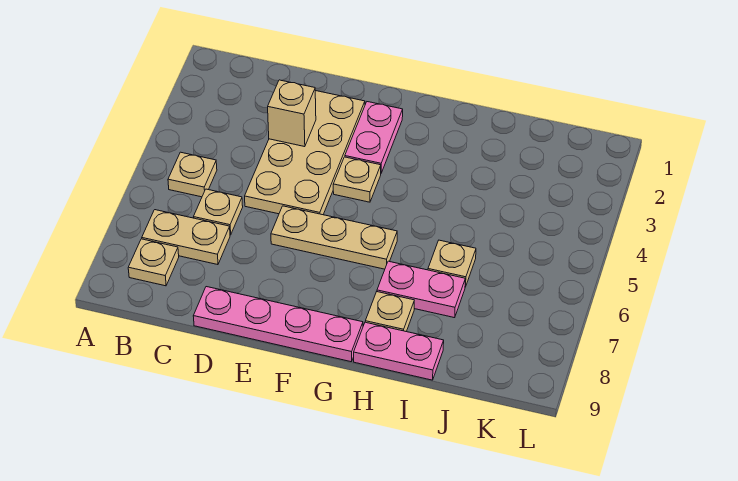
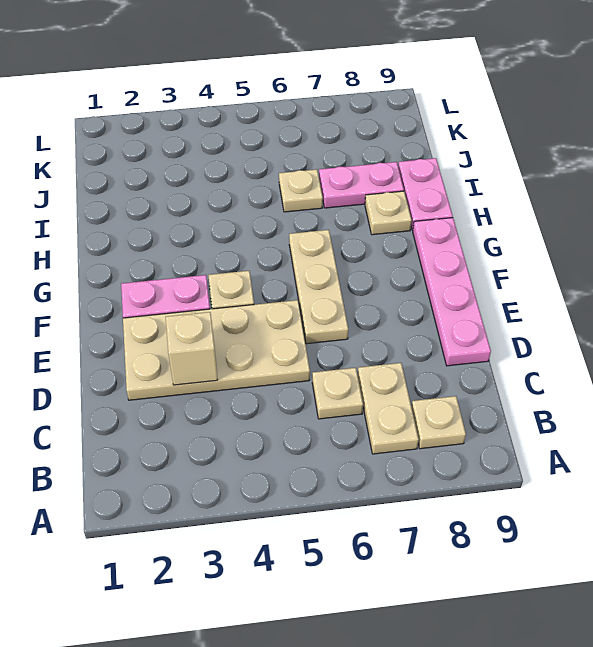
tan 1x1 plate [168,152,217,197] -> none
pink 1x2 plate [377,261,465,318] -> pink 1x2 plate turned to [319,162,404,208]

